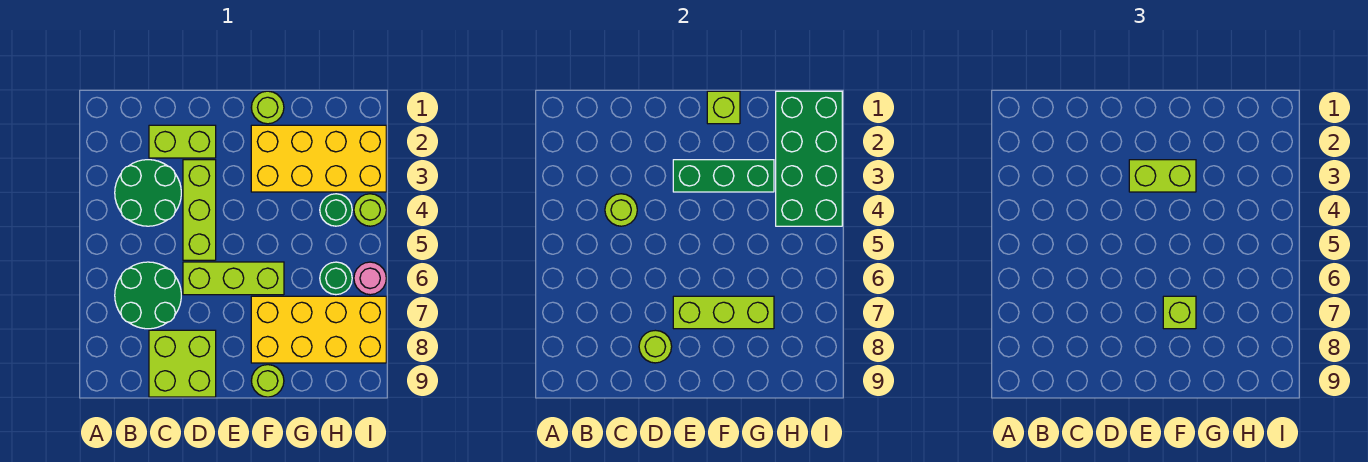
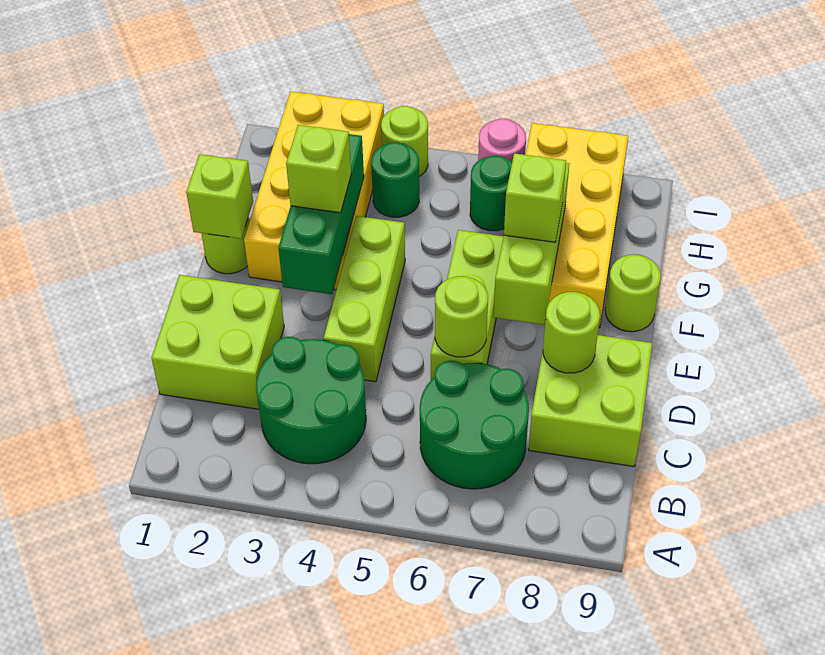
lime 1x2 brick [149,125,216,158] -> lime 2x2 brick [152,275,284,409]
lime 1x1 round brick [605,194,637,226] -> lime 1x1 round brick moved to [435,276,488,357]
lime 1x3 brick [183,160,216,260] -> lime 1x3 brick turned to [324,216,405,382]
lime 1x2 brick [1129,160,1196,192] -> lime 1x1 brick [286,125,351,213]
green 2x4 brick [776,91,842,226] -> none

